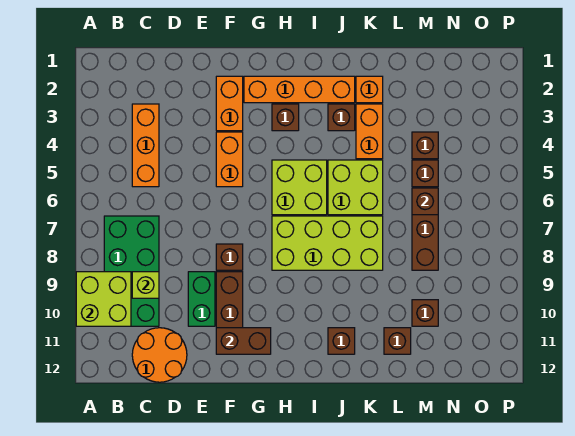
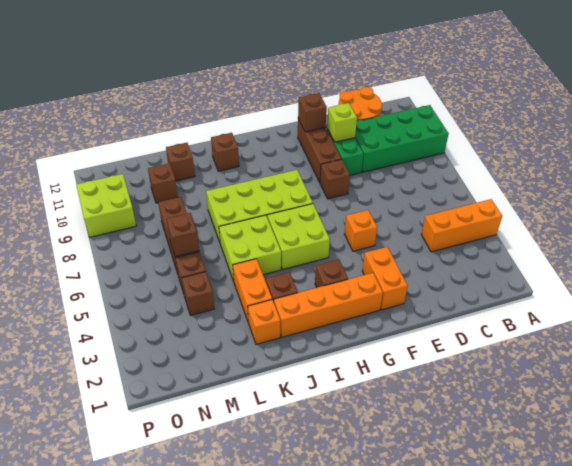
lime 2x2 brick [76,272,131,326] -> lime 2x2 brick moved to [76,174,136,237]
green 2x4 brick [104,216,159,326] -> green 2x4 brick turned to [355,105,449,172]
orange 1x3 brick [132,104,159,187] -> orange 1x3 brick turned to [421,199,502,252]
lime 1x1 brick [132,272,159,298] -> lime 1x1 brick moved to [327,103,357,142]
orange 1x2 brick [216,132,243,187] -> orange 1x1 brick [345,210,377,251]
brown 1x2 brick [216,328,271,354] -> brown 1x1 brick [298,93,327,132]

